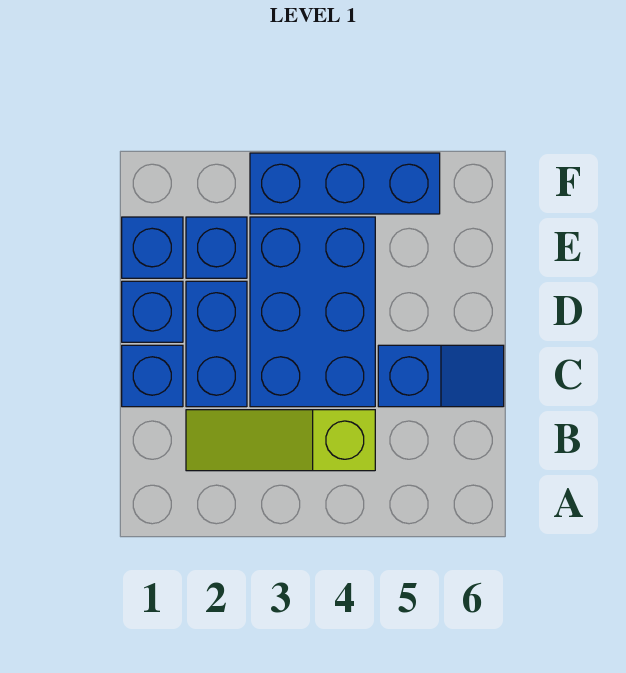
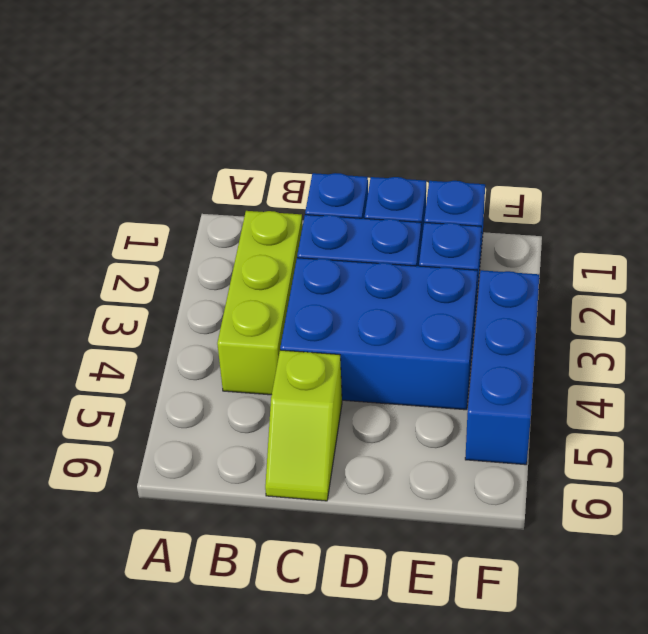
lime 1x3 slope [186,410,375,471] -> lime 1x3 brick [217,211,303,395]
blue 1x2 slope [378,345,504,407] -> lime 1x2 slope [265,350,342,501]

